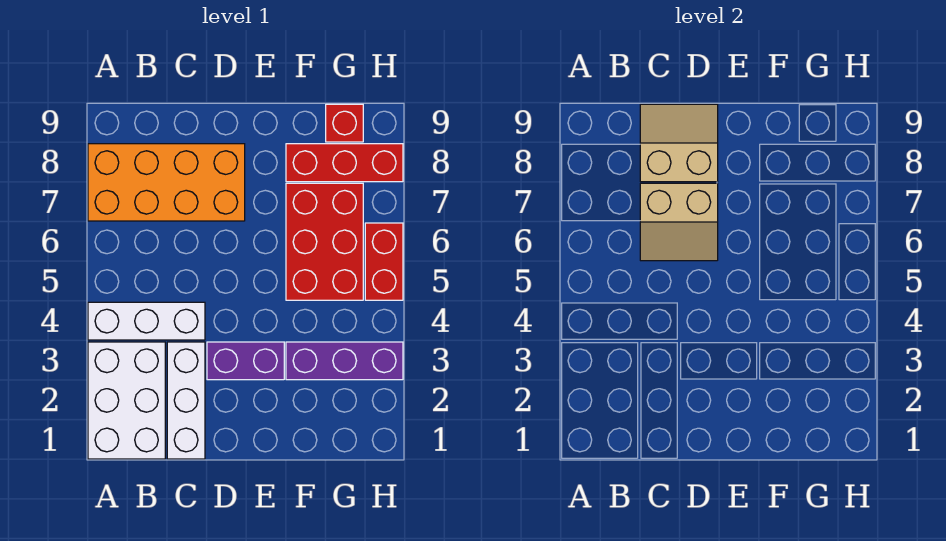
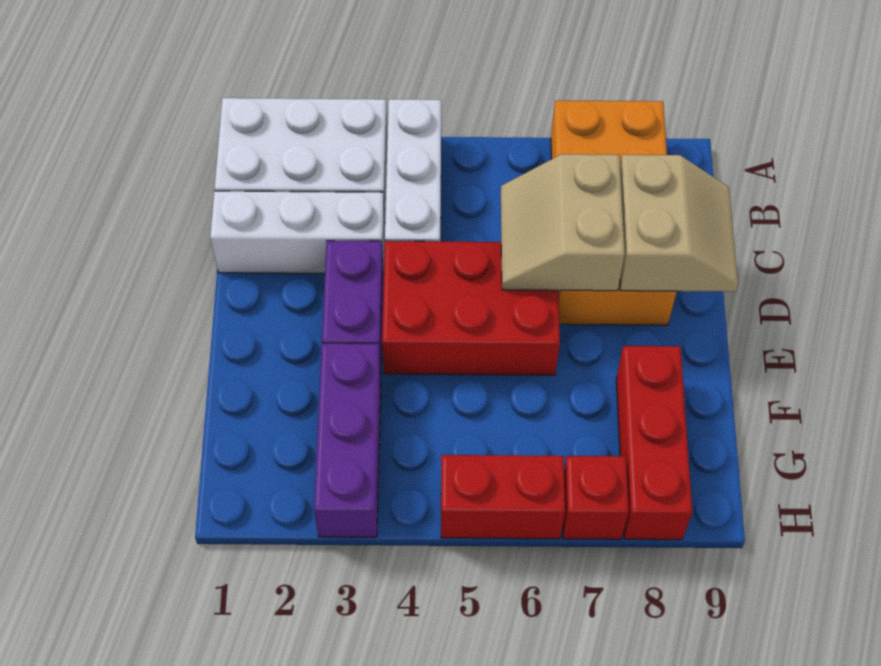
red 2x3 brick [286,183,363,300] -> red 2x3 brick moved to [382,241,560,375]
red 1x1 brick [326,104,363,142] -> red 1x1 brick moved to [563,456,629,539]

